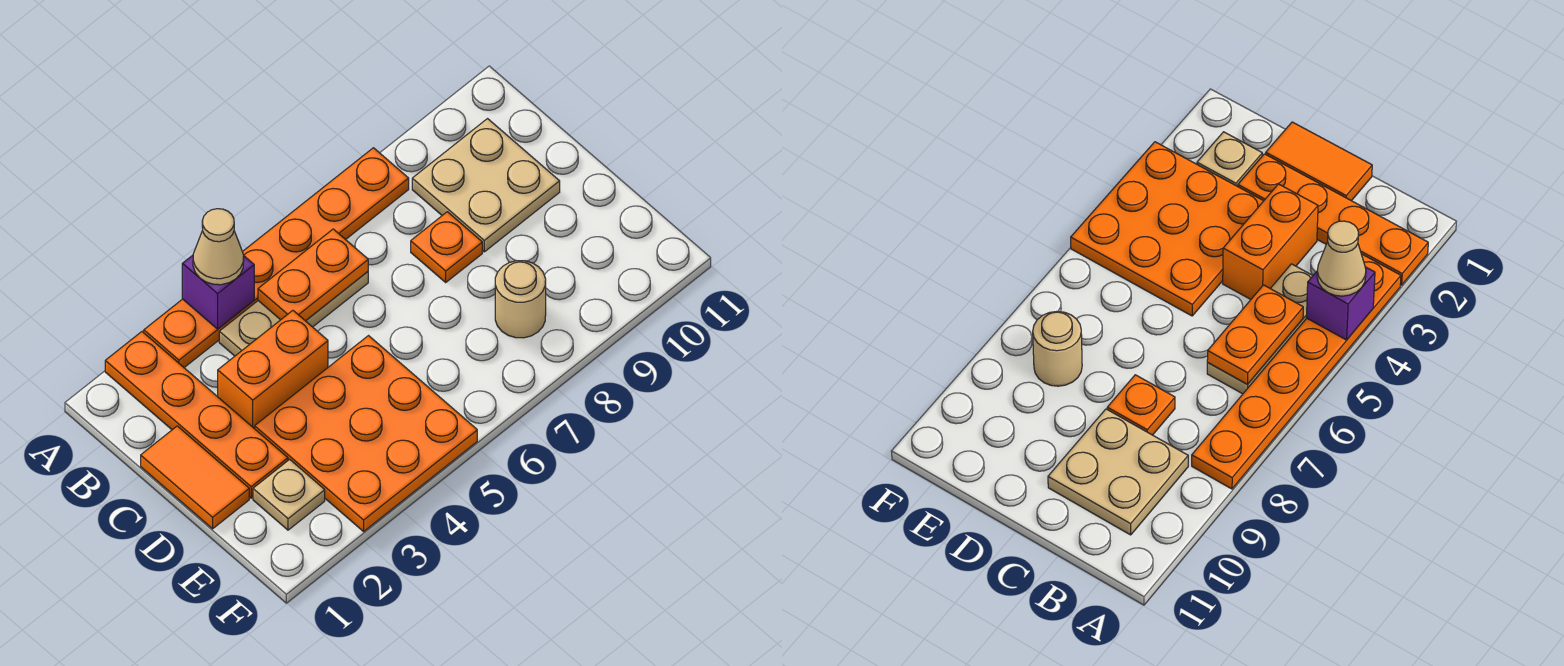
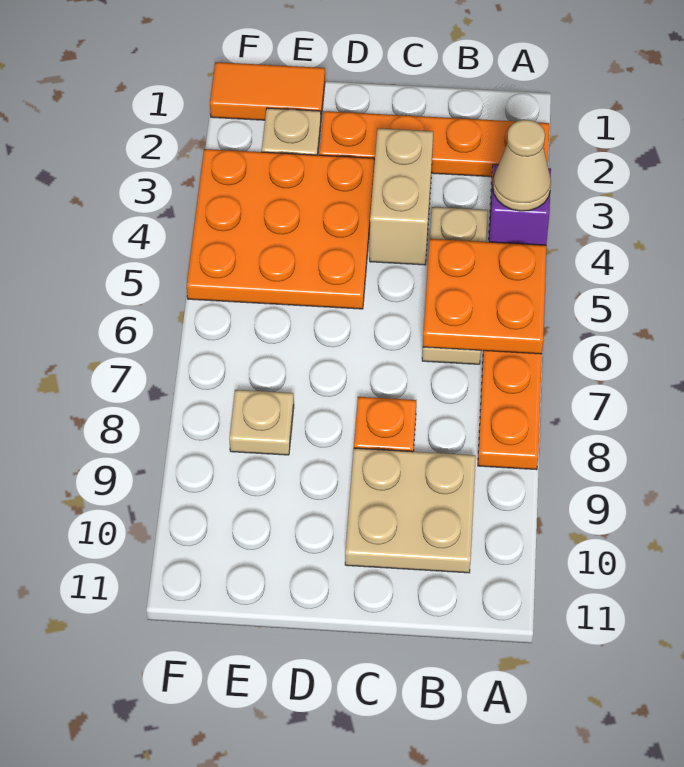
orange 1x2 plate [258,229,368,321] -> orange 2x2 plate [423,239,546,354]
orange 1x2 tile [141,426,249,529] -> orange 1x2 tile moved to [210,62,325,120]
orange 1x2 brick [218,311,328,429] -> tan 1x2 brick [370,128,433,265]
tan 1x1 round brick [495,261,546,338] -> tan 1x1 plate [229,390,294,455]

